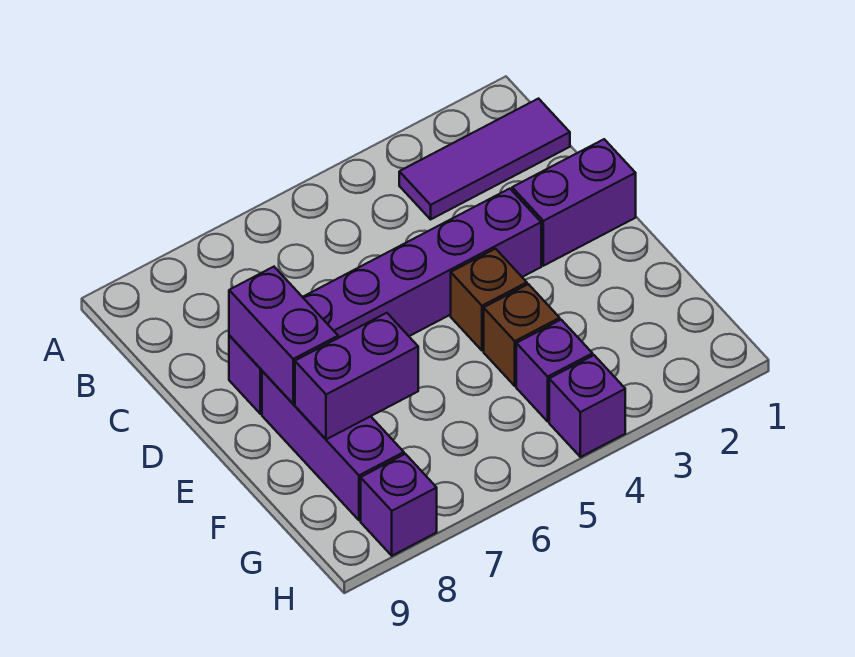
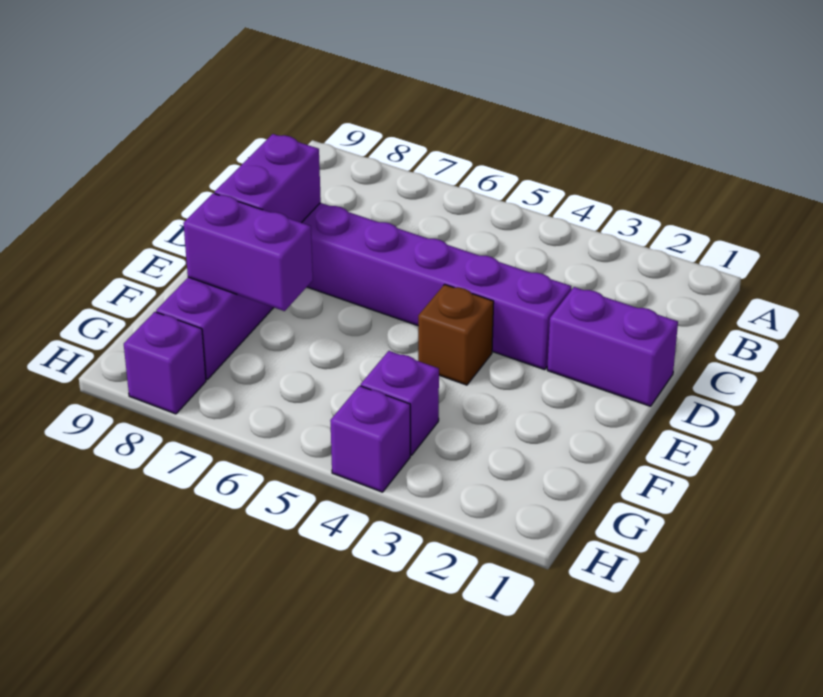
purple 1x3 tile [399,99,570,219] -> none
brown 1x1 brick [484,284,560,386] -> none

